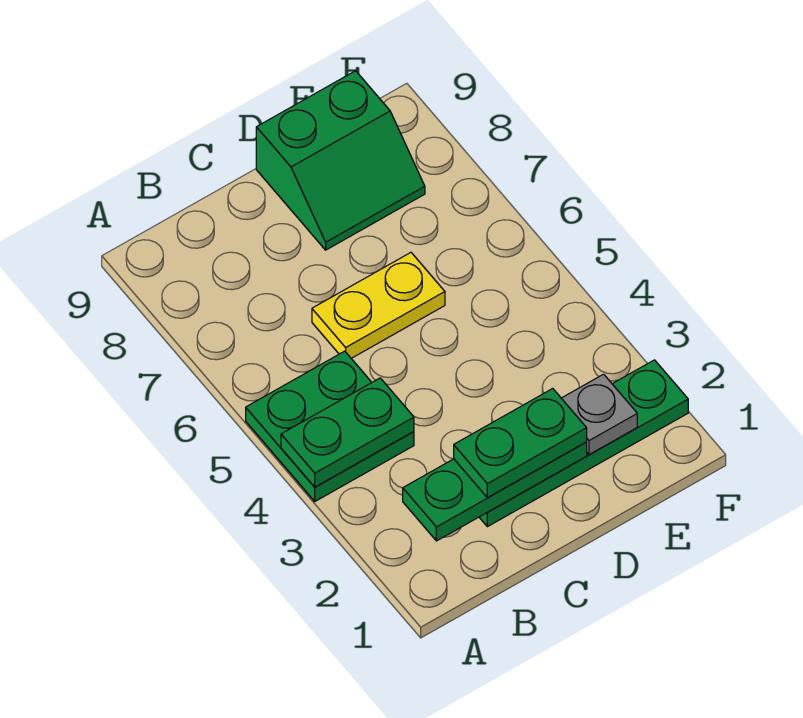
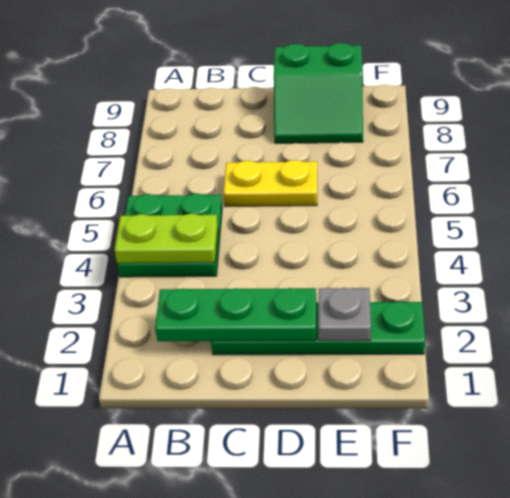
green 1x2 plate [281,378,414,487] -> lime 1x2 plate [114,214,218,263]
green 1x2 plate [454,389,587,498] -> none

